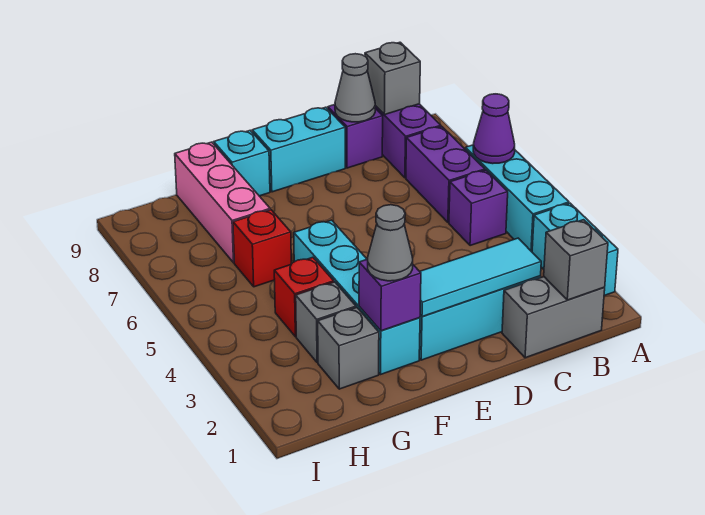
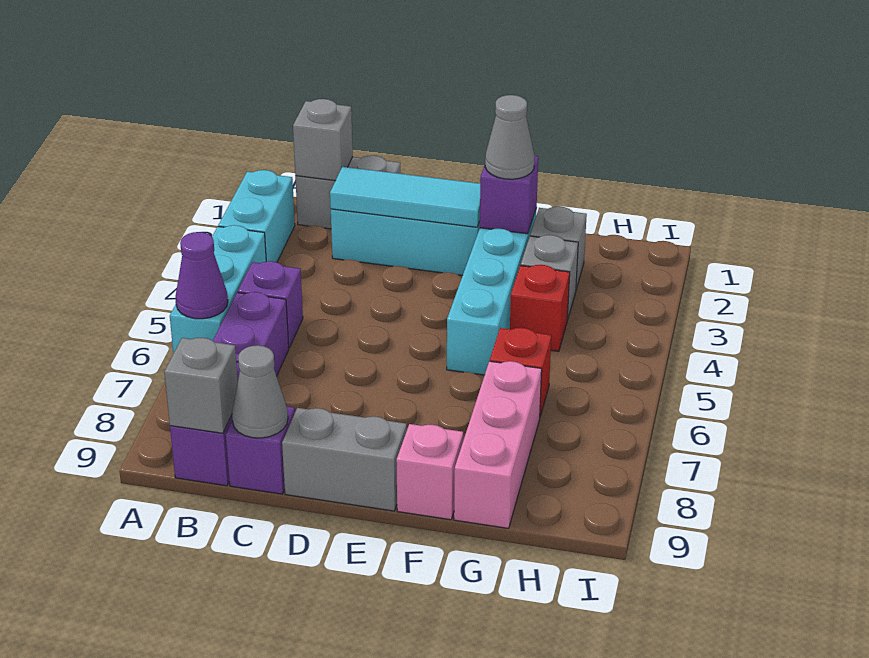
cyan 1x2 brick [252,107,345,192] -> grey 1x2 brick [282,408,407,511]
cyan 1x1 brick [214,130,270,196] -> pink 1x1 brick [396,424,463,520]

